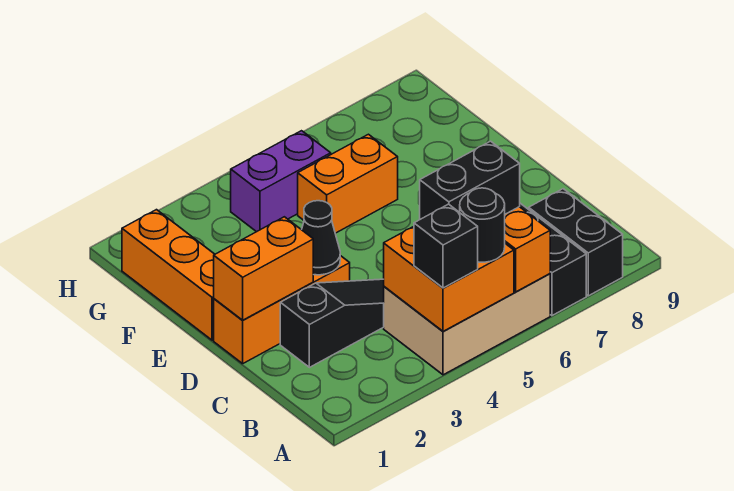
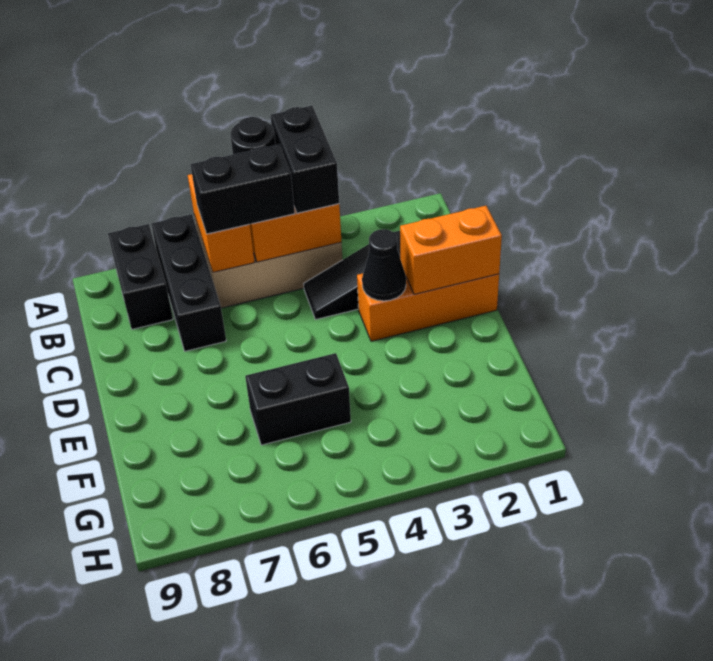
black 1x1 brick [414,204,478,288] -> black 1x2 brick [271,106,339,213]
orange 1x3 brick [122,210,215,340] -> none
orange 1x2 brick [298,134,398,233] -> black 1x2 brick [245,353,351,445]
purple 1x2 brick [231,131,331,232] -> none

